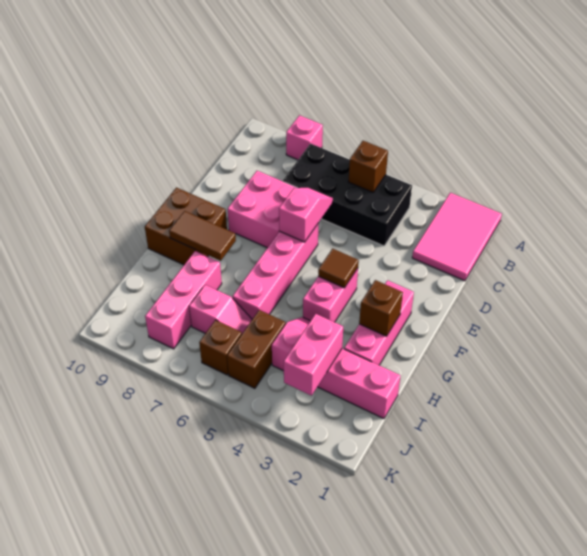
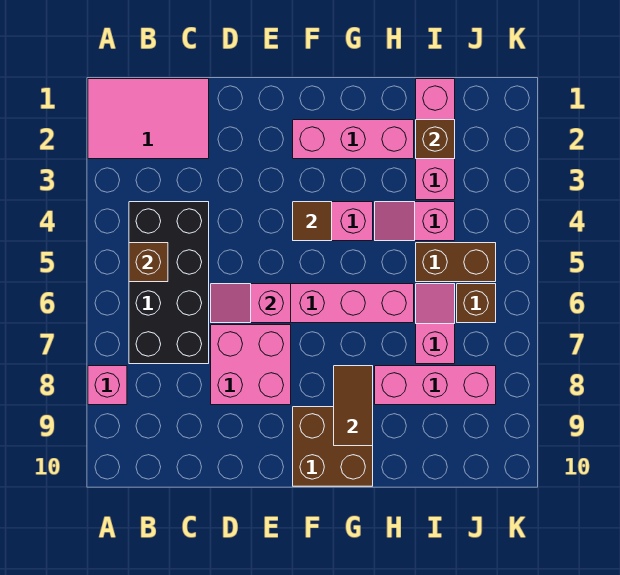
brown 1x1 brick [359,280,403,336] -> brown 1x1 brick moved to [416,120,455,159]
pink 1x2 brick [284,314,343,396] -> none

